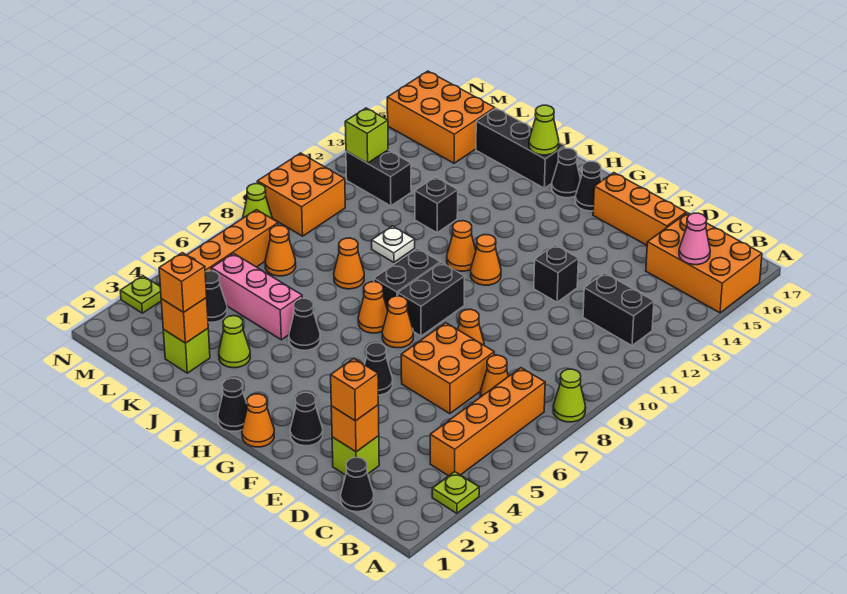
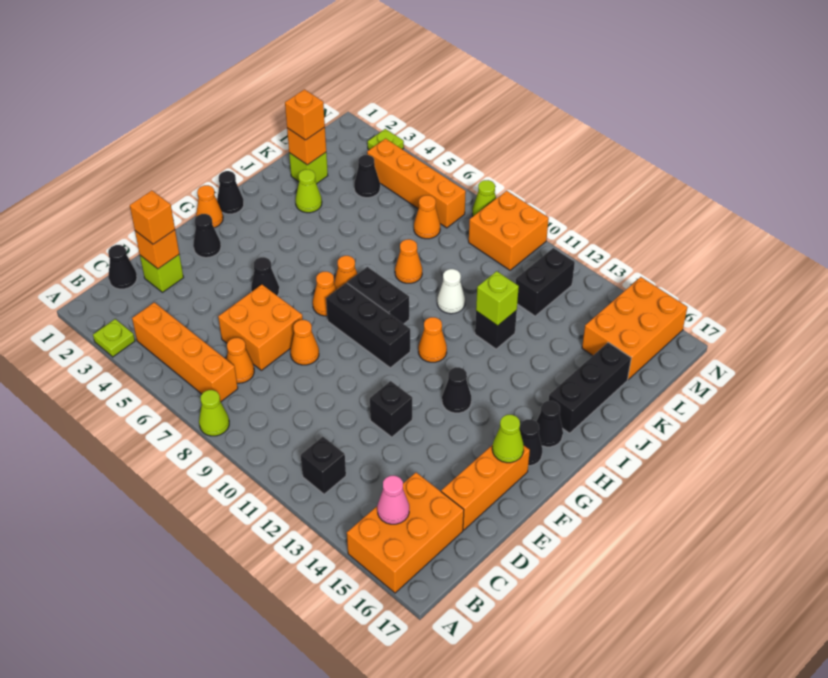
black 1x2 brick [583,273,654,346] -> black 1x1 brick [301,437,346,494]
black 1x2 brick [398,263,465,336] -> black 1x3 brick [326,283,410,368]
orange 1x1 cone [471,235,501,285] -> none
black 1x1 cone [289,299,320,350] -> black 1x1 cone moved to [442,367,471,413]
lime 1x1 cone [529,105,559,155] -> lime 1x1 cone moved to [492,415,524,463]
pink 1x3 brick [211,253,302,340] -> none
white 1x1 plate [372,226,415,262] -> white 1x1 cone [437,269,465,314]
lime 1x1 brick [345,108,388,163] -> lime 1x1 brick moved to [476,271,519,326]

